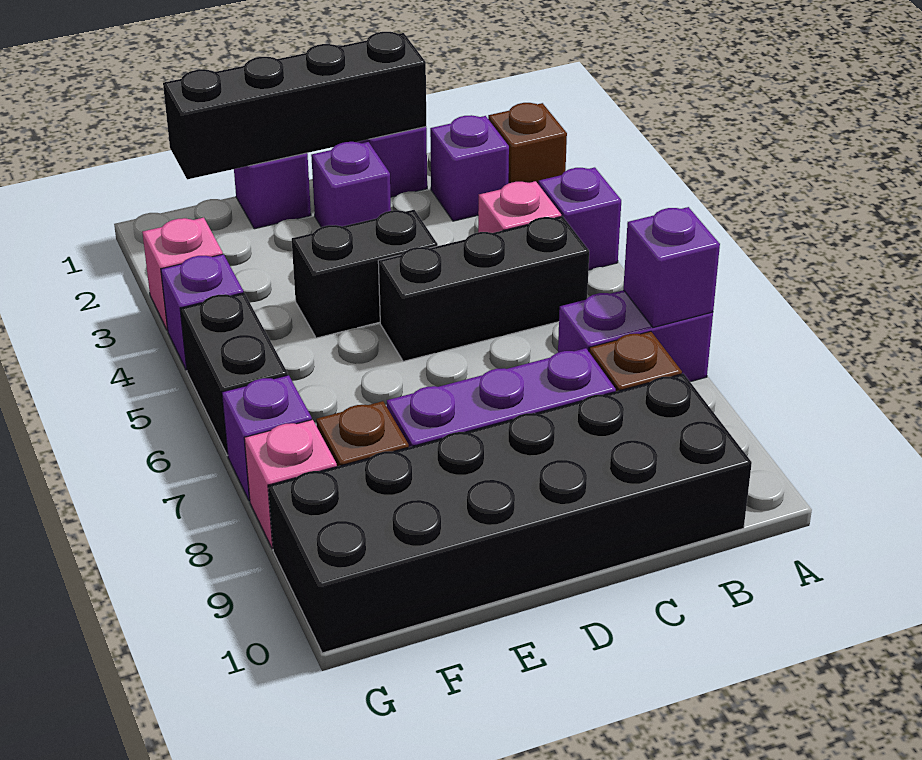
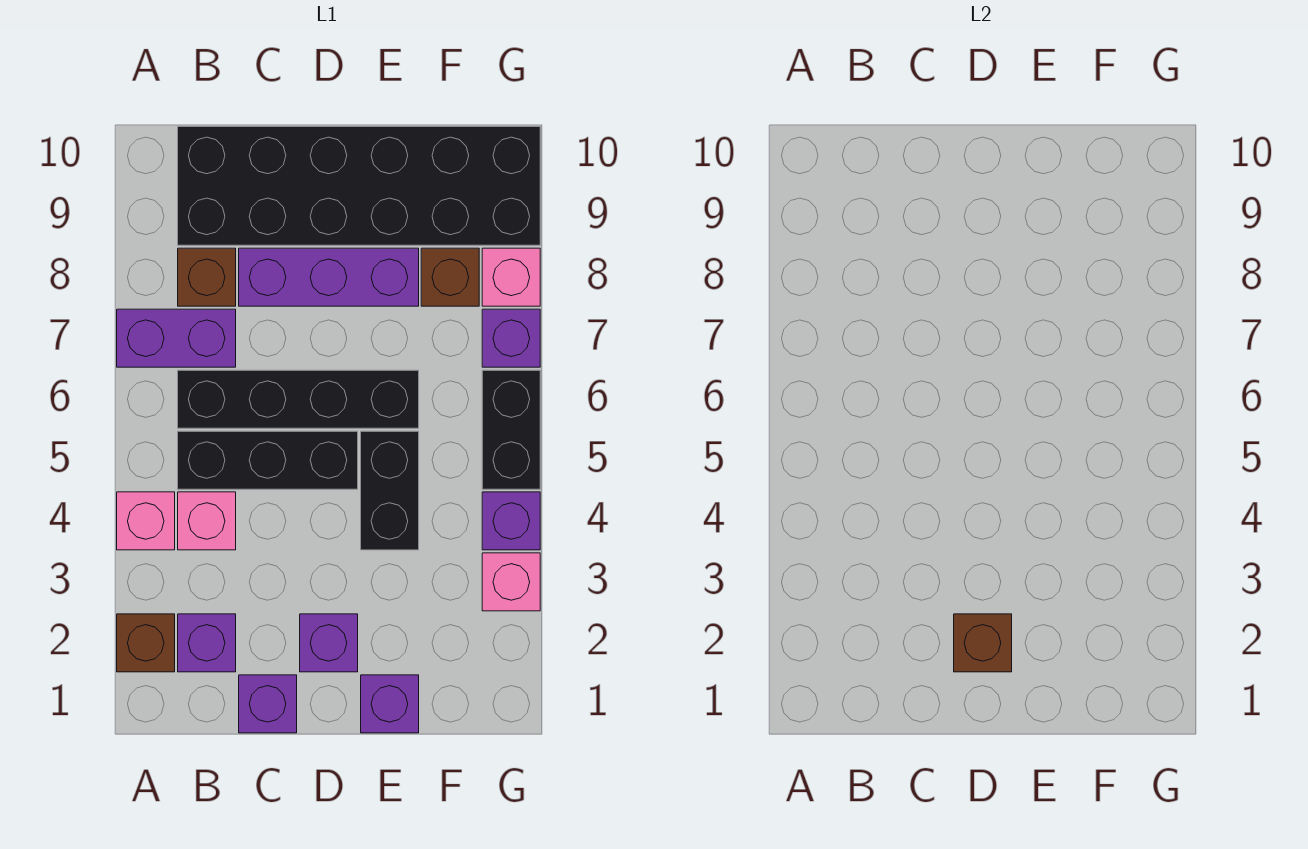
purple 1x1 brick [539,167,621,270] -> pink 1x1 brick [117,492,175,550]
purple 1x1 brick [623,207,720,328] -> none
black 1x4 brick [163,32,426,179] -> black 1x4 brick moved to [178,370,419,428]
none -> brown 1x1 brick [954,614,1012,672]
black 1x2 brick [292,210,438,338] -> black 1x2 brick turned to [361,431,419,550]

